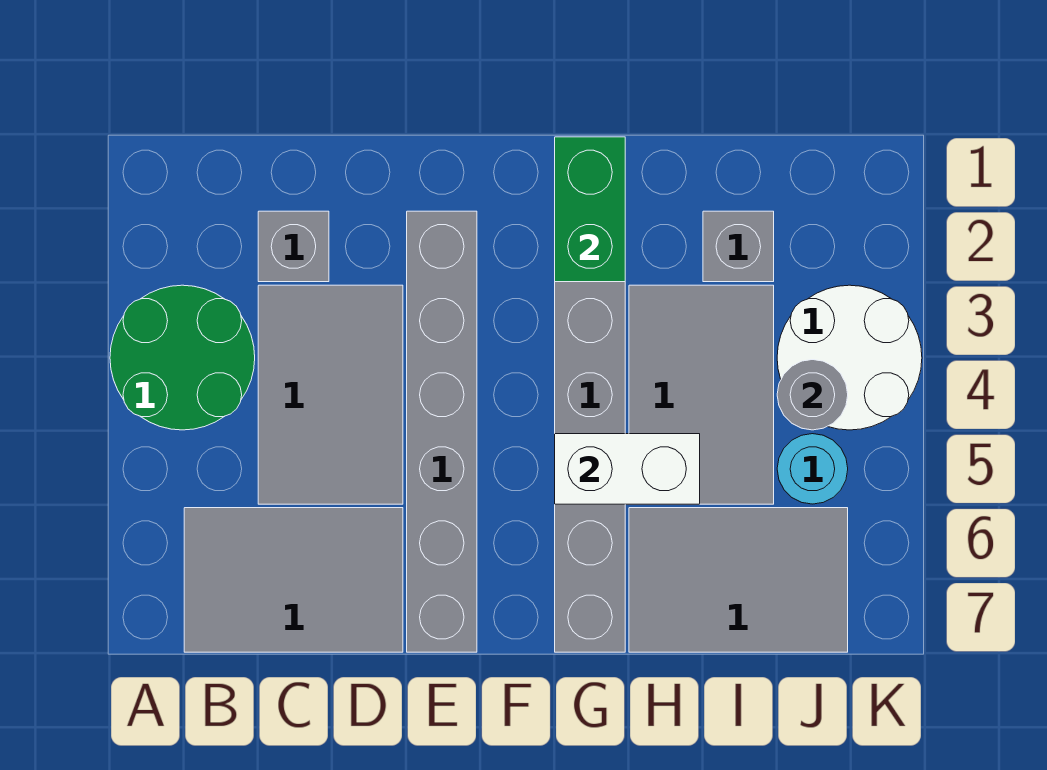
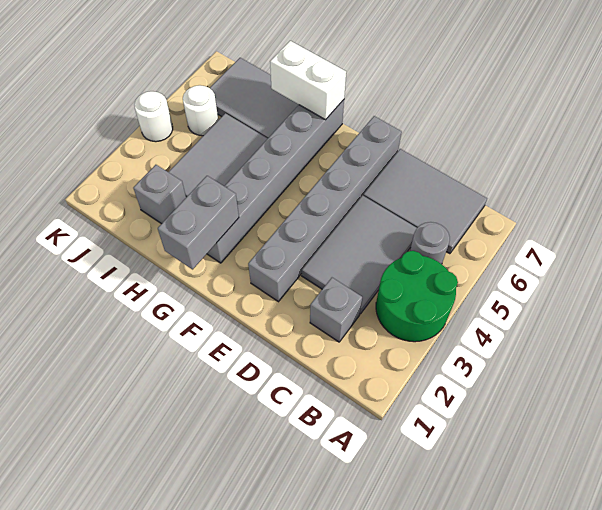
green 1x2 brick [555,137,625,282] -> grey 1x2 brick [158,176,239,269]
white 1x2 brick [555,434,700,504] -> white 1x2 brick moved to [270,41,346,120]
white 2x2 round brick [777,285,922,430] -> white 1x1 round brick [134,91,173,142]
grey 1x1 round brick [777,360,848,430] -> grey 1x1 round brick moved to [410,222,450,264]
cyan 1x1 round brick [777,434,848,504] -> white 1x1 round brick [183,85,218,136]

